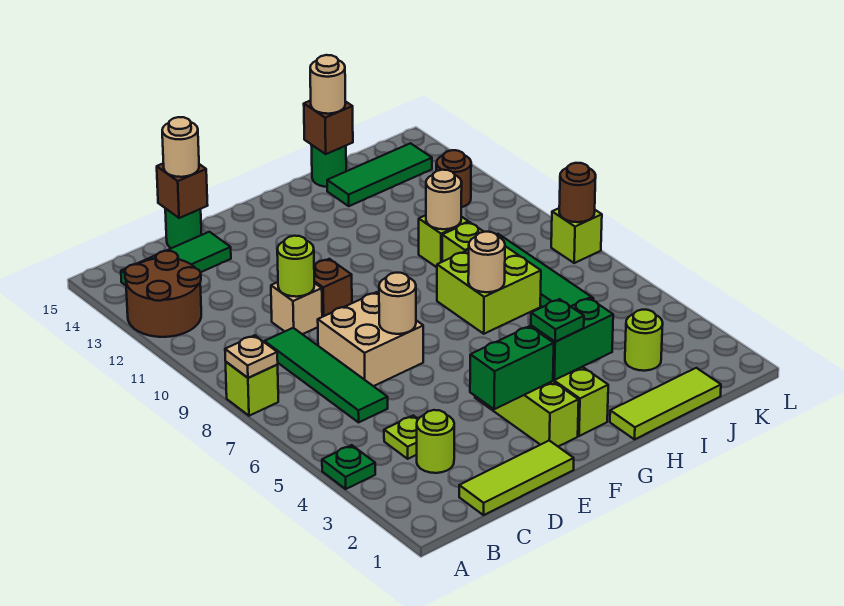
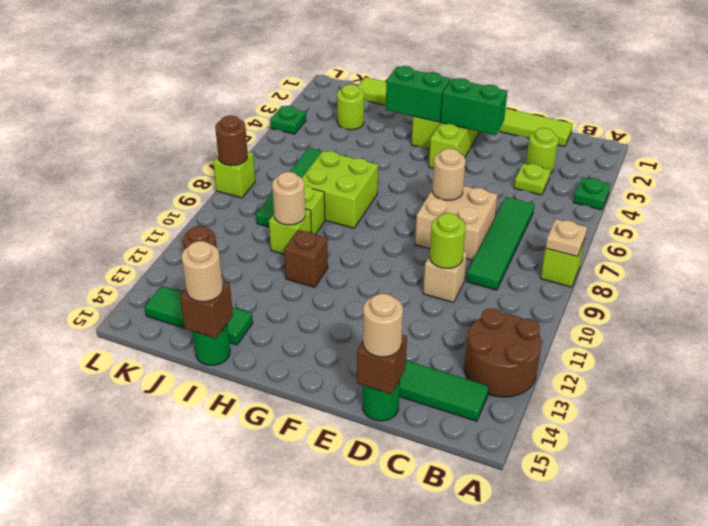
brown 1x1 brick [314,259,352,317] -> brown 1x1 brick moved to [284,230,328,287]
green 1x1 plate [531,299,584,342] -> green 1x1 plate moved to [270,106,306,134]
tan 1x1 round brick [468,232,505,292] -> none

